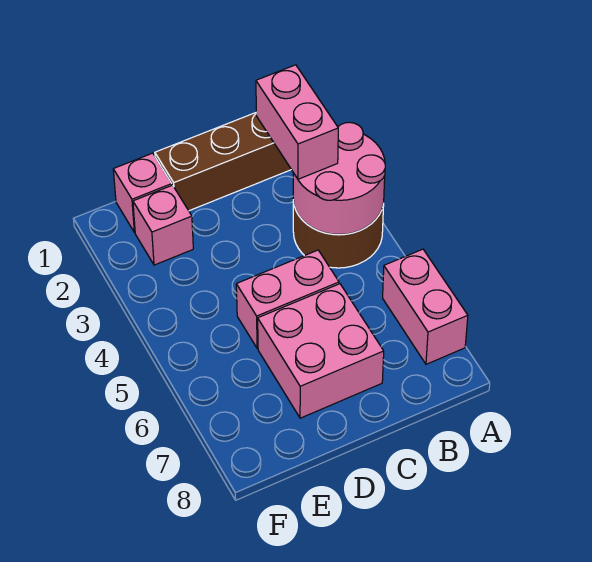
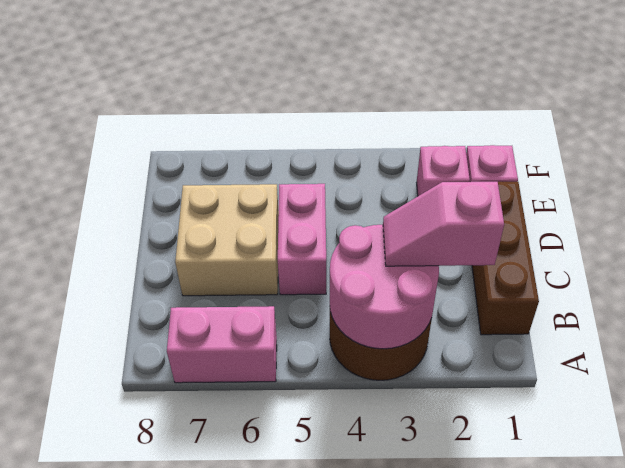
pink 1x2 brick [256,65,338,179] -> pink 1x2 slope [383,182,504,266]
pink 2x2 brick [258,284,384,418] -> tan 2x2 brick [175,184,279,296]

